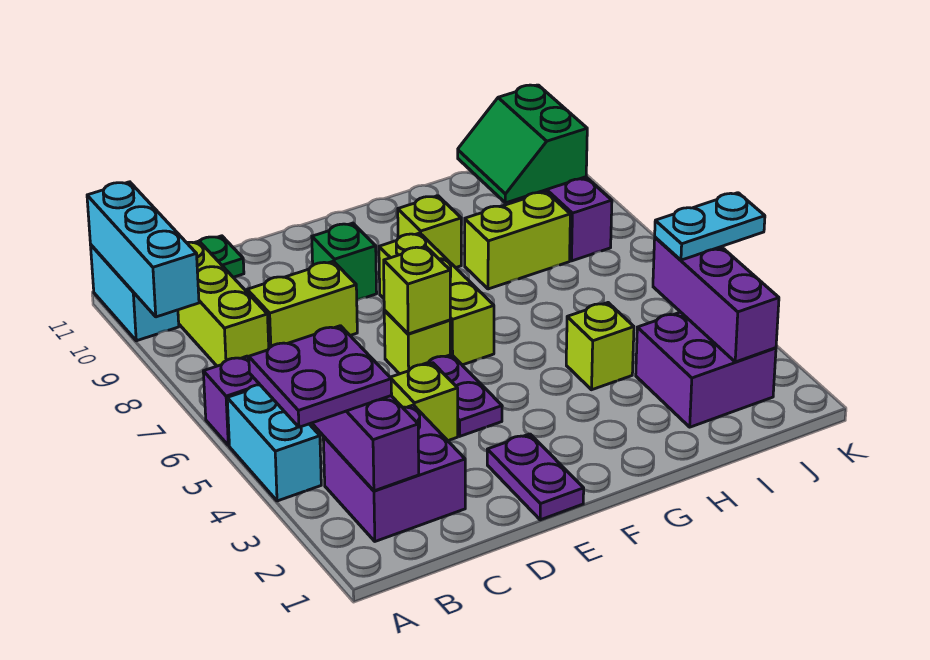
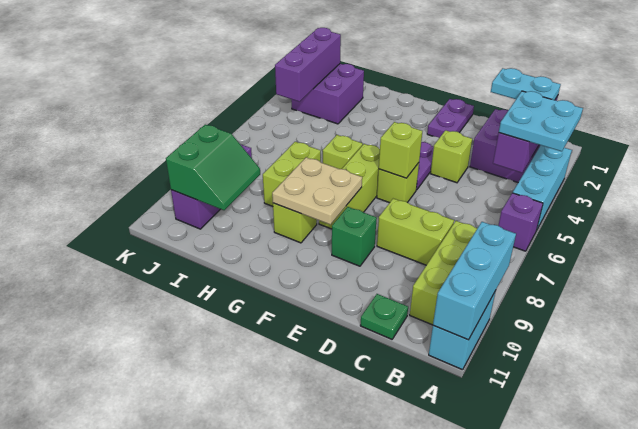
purple 2x2 plate [249,326,392,427] -> cyan 2x2 plate [499,91,583,152]
cyan 1x2 brick [227,385,321,501] -> cyan 1x3 brick [513,145,572,229]
none -> tan 2x2 plate [272,157,362,225]
lime 1x1 brick [566,303,634,390] -> lime 1x1 brick moved to [323,135,363,169]
lime 1x2 brick [465,192,570,289] -> lime 1x2 brick turned to [263,142,321,206]
cyan 1x2 plate [655,193,765,260] -> cyan 1x2 plate moved to [491,68,561,100]

